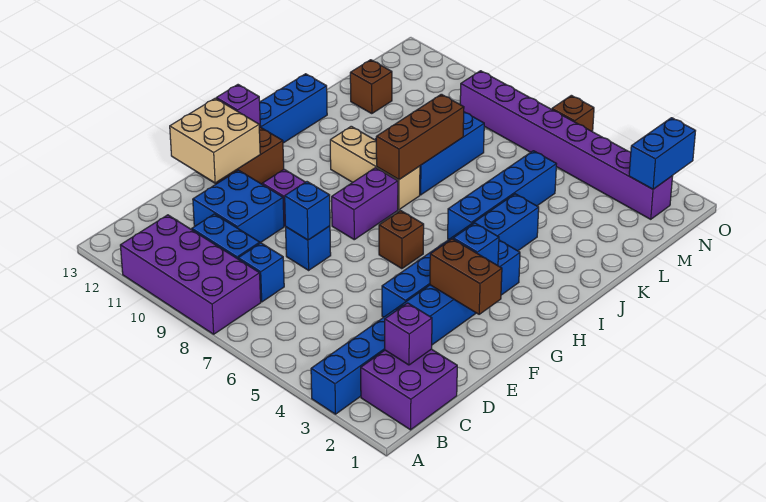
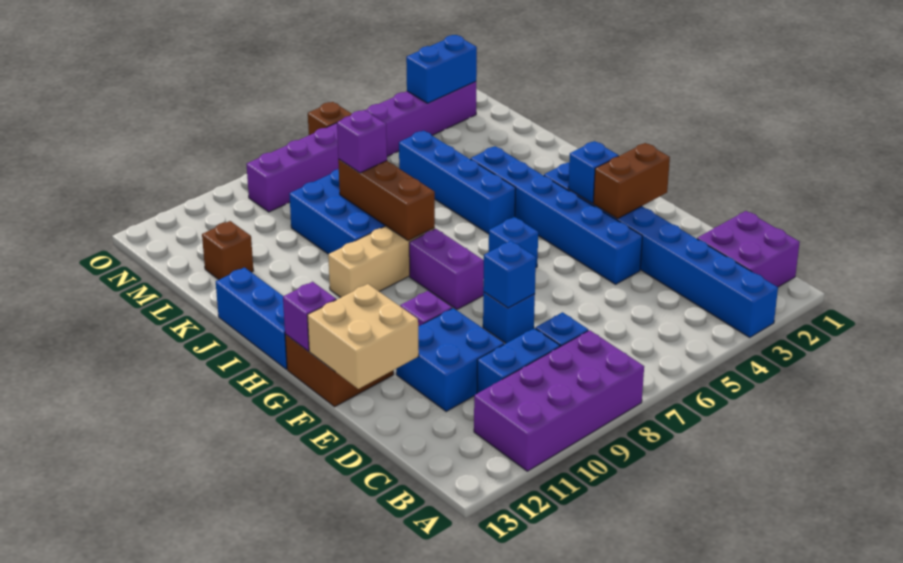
purple 1x1 brick [385,303,432,365] -> purple 1x1 brick moved to [337,110,387,173]
brown 1x1 brick [379,211,424,269] -> blue 1x1 brick [489,217,538,267]
blue 1x2 brick [629,118,695,189] -> blue 1x2 brick turned to [406,35,477,103]

